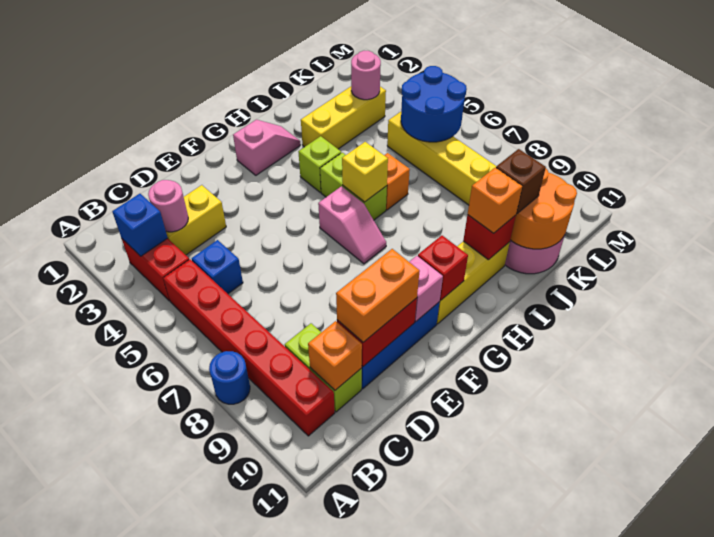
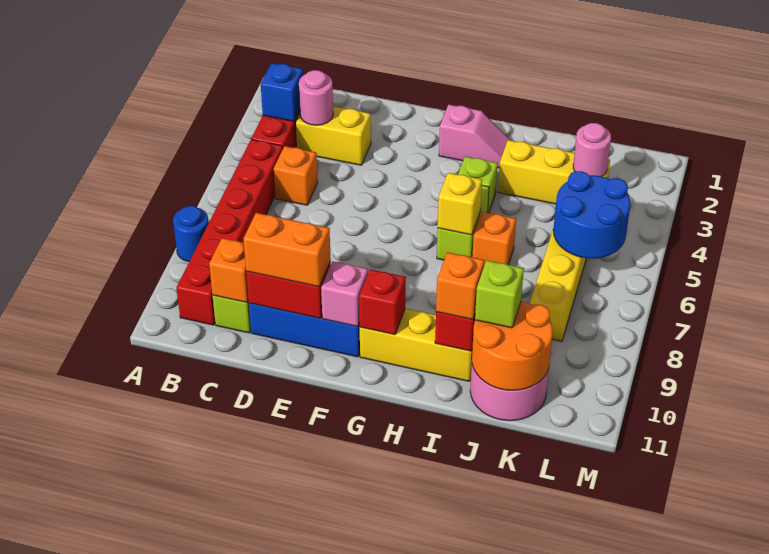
blue 1x1 brick [192,240,243,294] -> orange 1x1 brick [274,146,318,205]
pink 1x2 slope [318,186,386,264] -> none
brown 1x1 brick [496,149,546,214] -> lime 1x1 brick [475,260,524,328]

